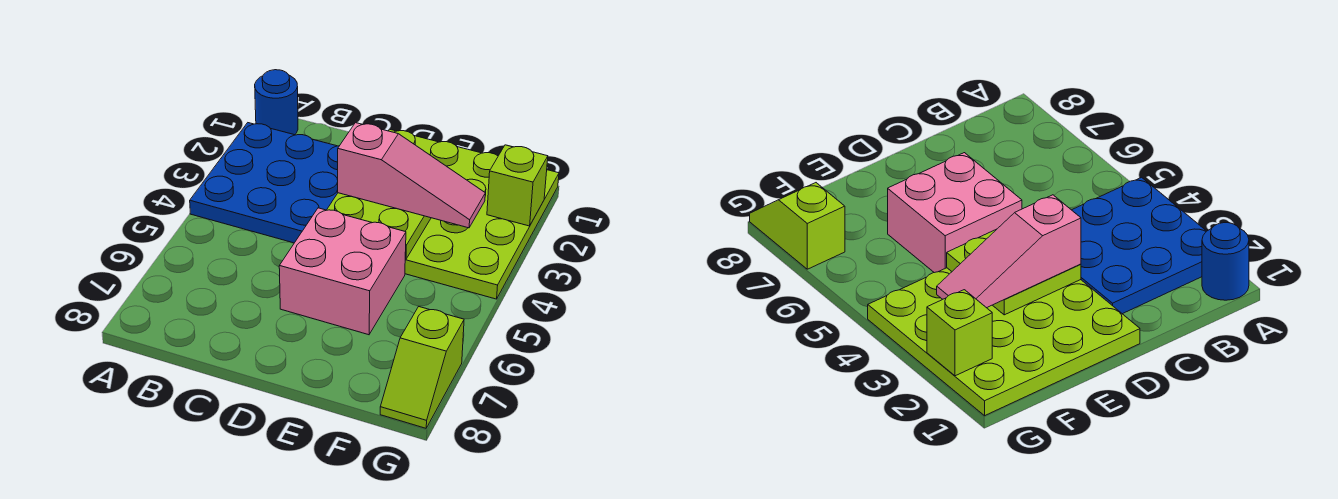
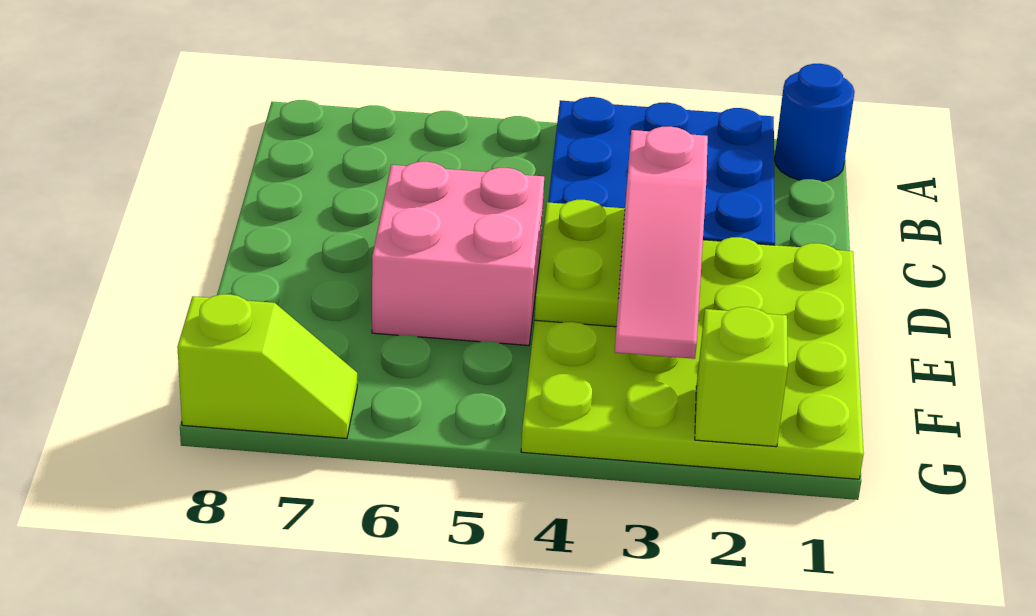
lime 1x2 slope [380,307,464,428] -> lime 1x2 slope turned to [177,294,357,438]

